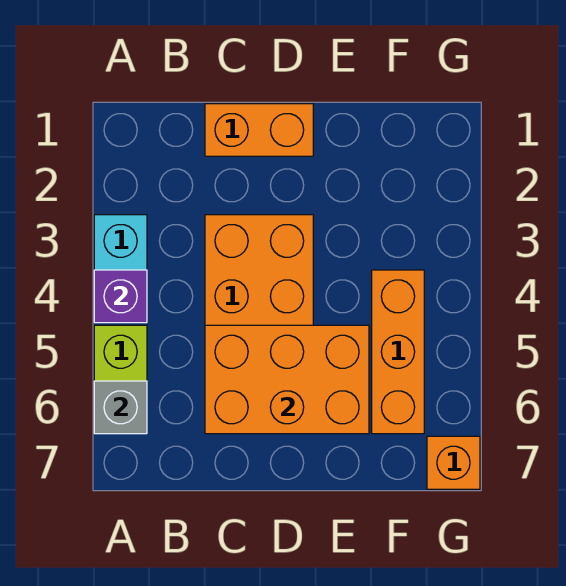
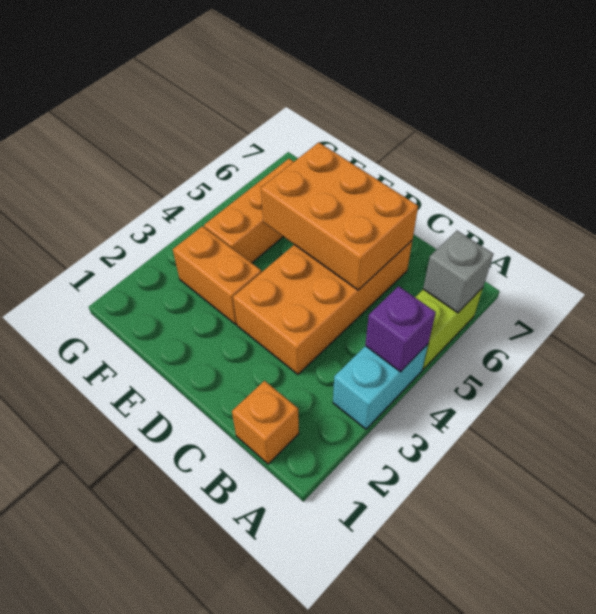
orange 1x2 brick [205,104,313,156] -> orange 1x2 brick moved to [173,226,261,324]
orange 1x1 brick [427,436,480,489] -> orange 1x1 brick moved to [232,381,299,464]

